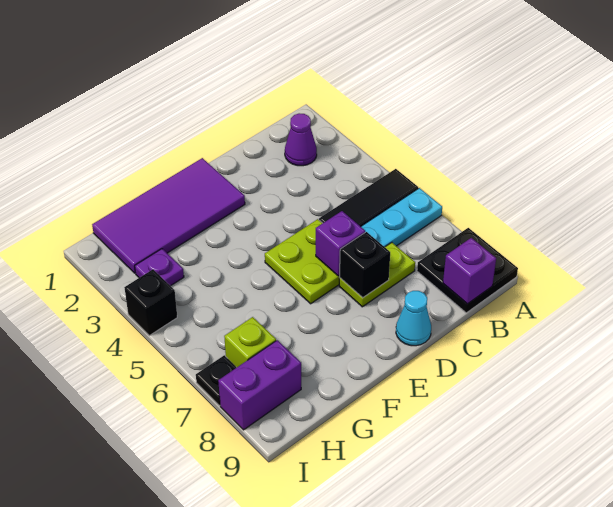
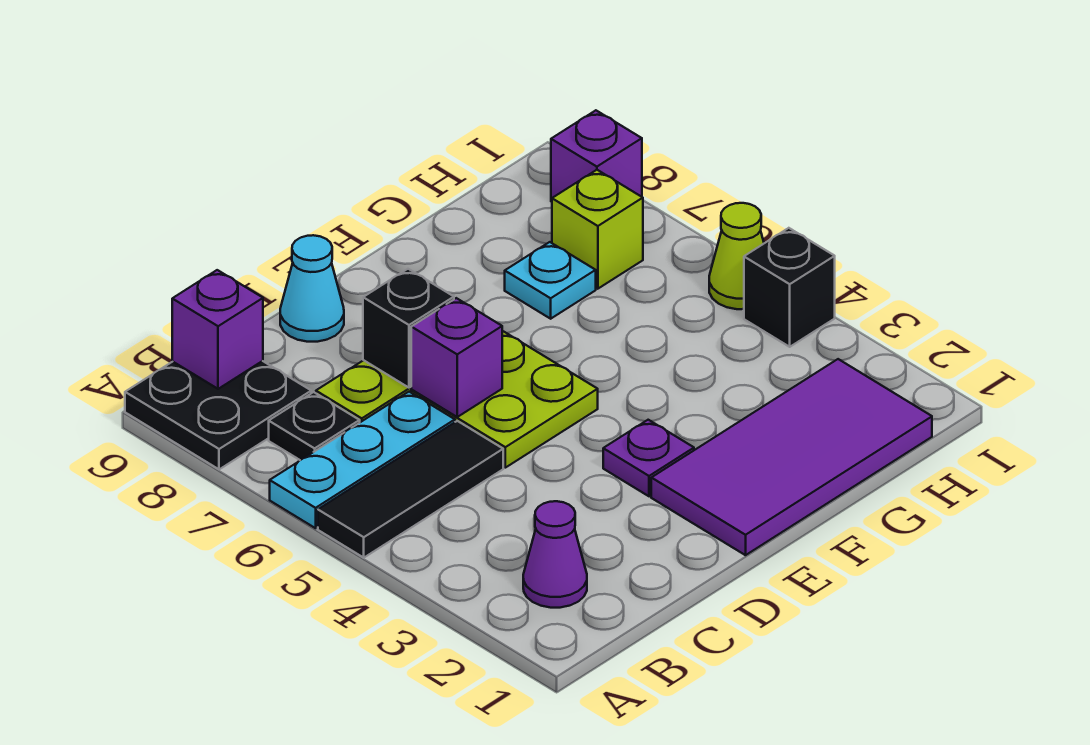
none -> cyan 1x1 plate [505,242,596,319]
purple 1x1 plate [135,249,184,286] -> purple 1x1 plate moved to [603,420,694,496]
purple 1x2 brick [218,340,301,430] -> purple 1x1 brick [551,110,642,202]
none -> lime 1x1 cone [709,203,764,309]
black 1x1 plate [196,355,237,405] -> black 1x1 plate moved to [269,392,360,460]

